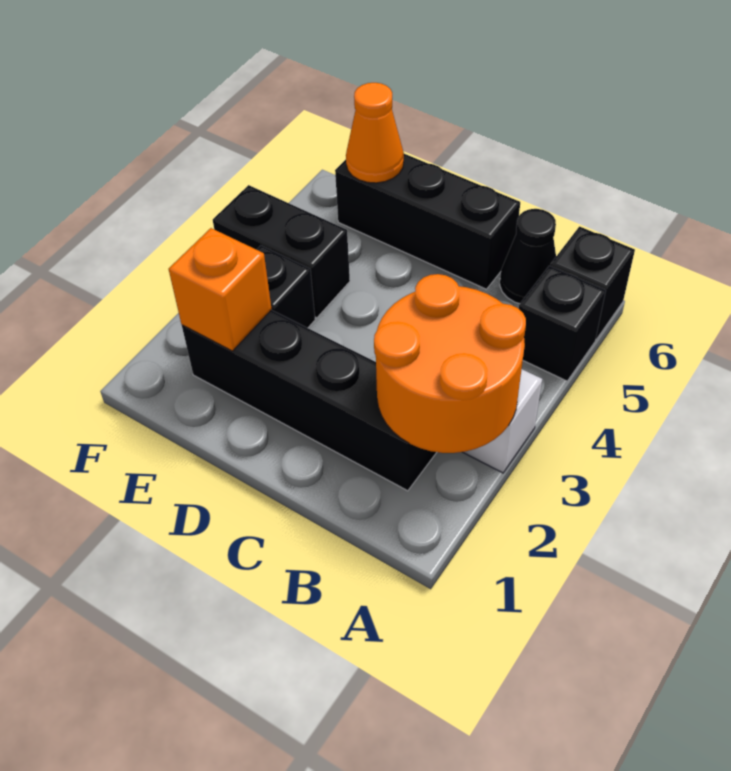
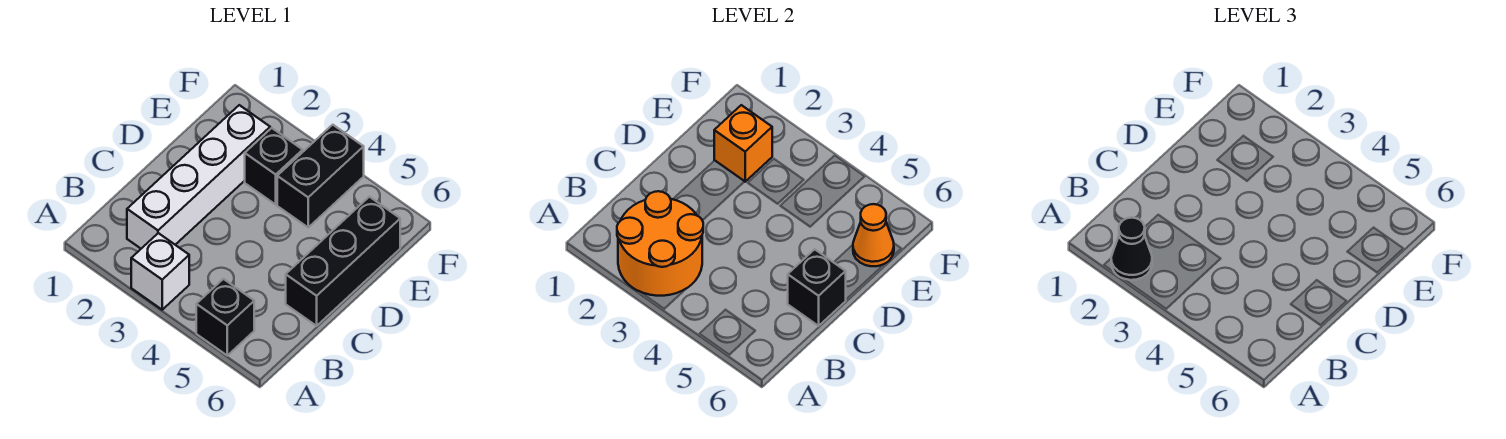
black 1x1 brick [550,226,635,339] -> black 1x1 brick moved to [788,249,846,326]
black 1x4 brick [182,310,437,491] -> white 1x4 brick [127,105,270,249]
black 1x1 cone [500,209,556,304] -> black 1x1 cone moved to [1111,218,1152,280]

